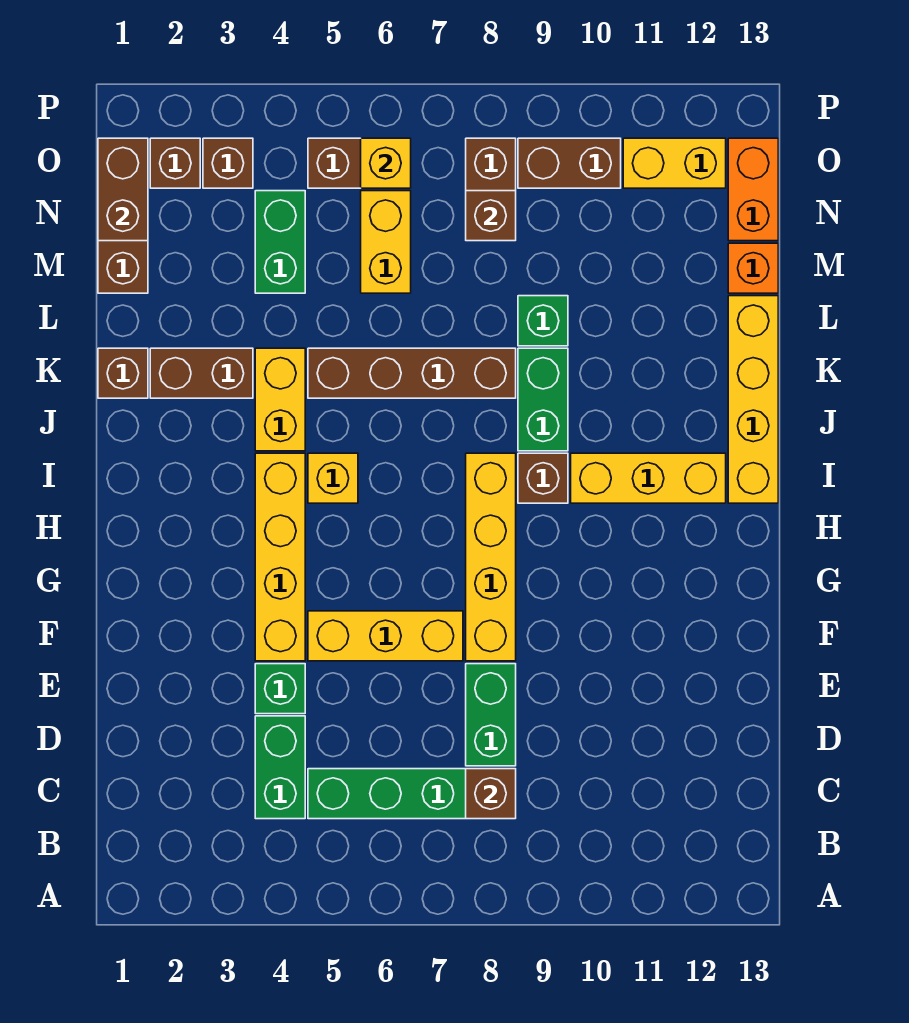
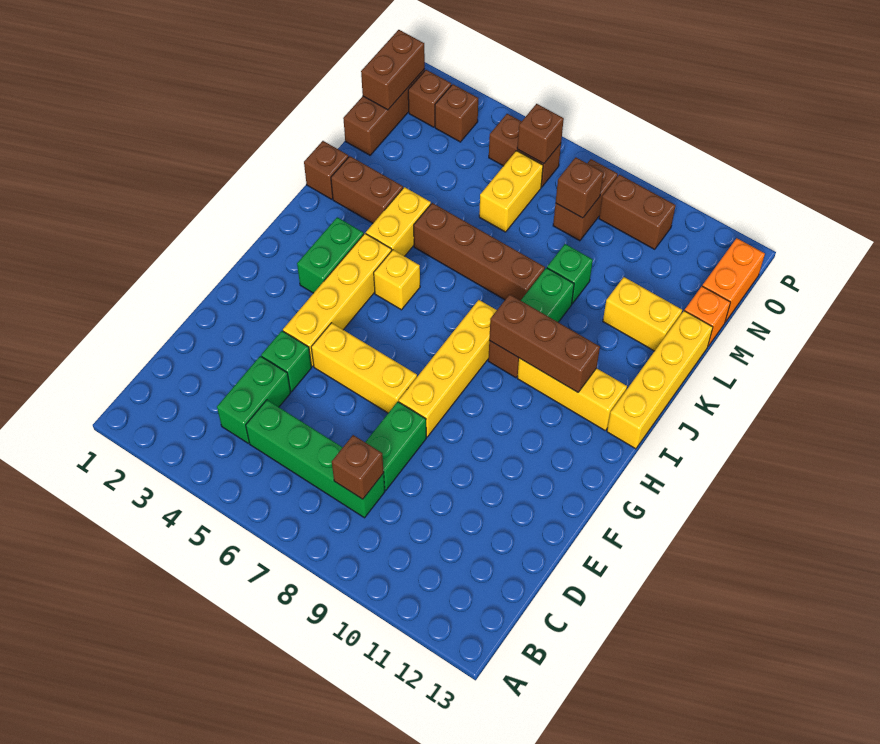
none -> brown 1x3 brick [489,294,600,392]
green 1x2 brick [255,191,305,293] -> green 1x2 brick moved to [297,217,364,293]
yellow 1x1 brick [361,138,411,188] -> brown 1x1 brick [517,104,564,164]
yellow 1x2 brick [623,138,726,188] -> yellow 1x2 brick moved to [603,277,682,351]

